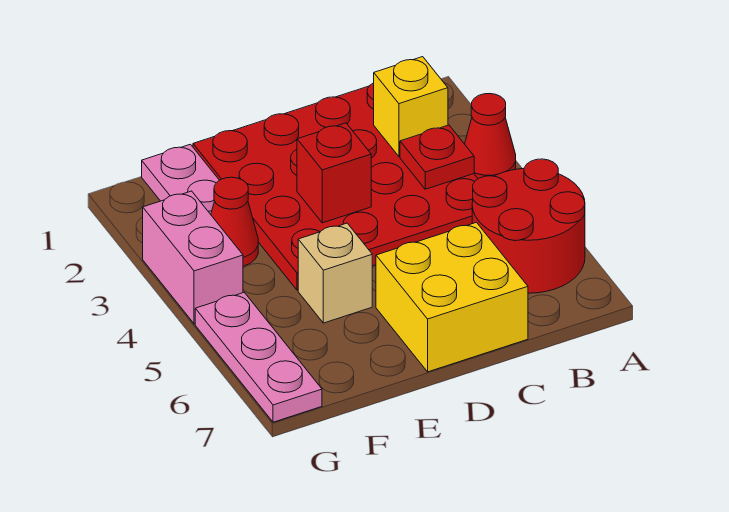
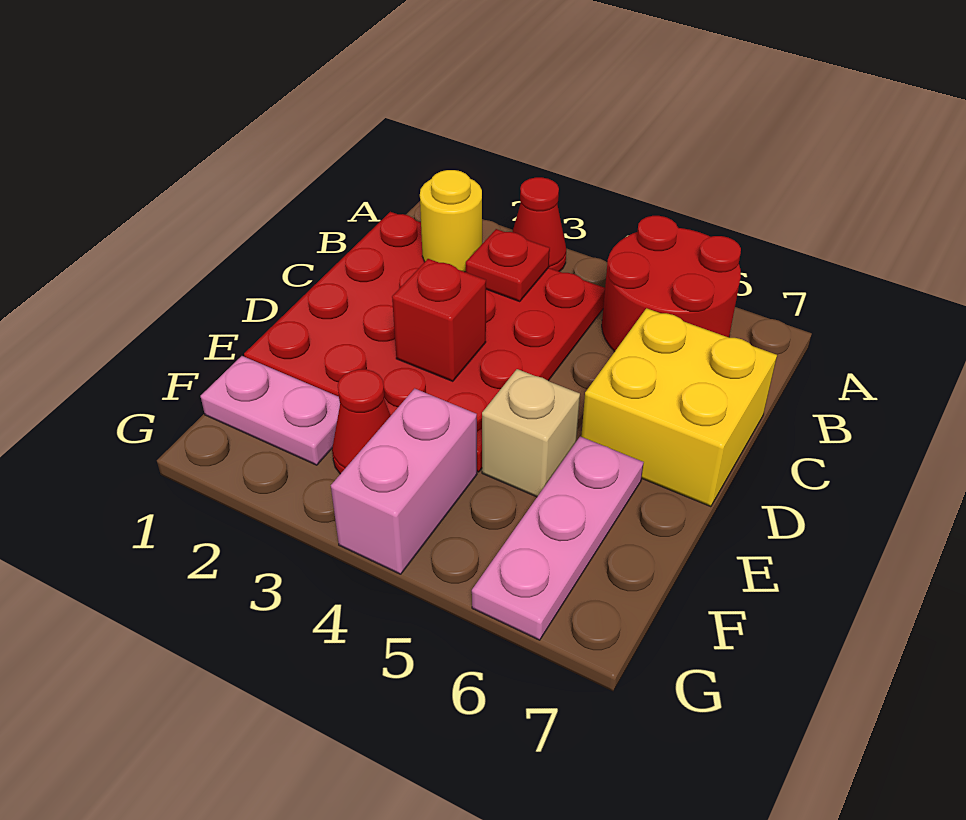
yellow 1x1 brick [374,57,448,156] -> yellow 1x1 round brick [420,170,482,272]
pink 1x2 brick [143,191,243,324] -> pink 1x2 brick turned to [331,389,477,574]
pink 1x3 plate [195,293,322,422] -> pink 1x3 plate turned to [472,436,644,640]

